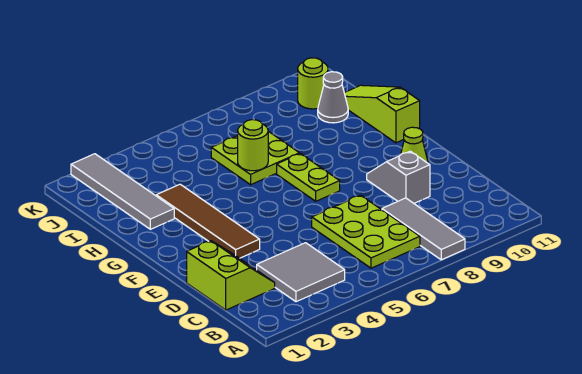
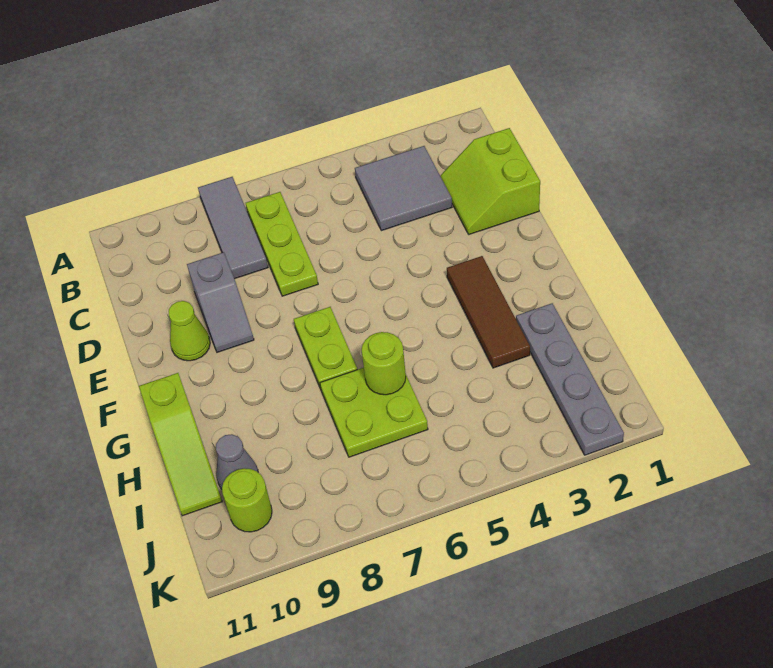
lime 2x3 plate [312,195,420,268] -> lime 1x3 plate [246,192,318,296]
brown 1x4 tile [156,184,260,258] -> brown 1x3 tile [447,256,530,368]
grey 1x4 tile [71,154,174,229] -> grey 1x4 plate [516,303,624,455]

